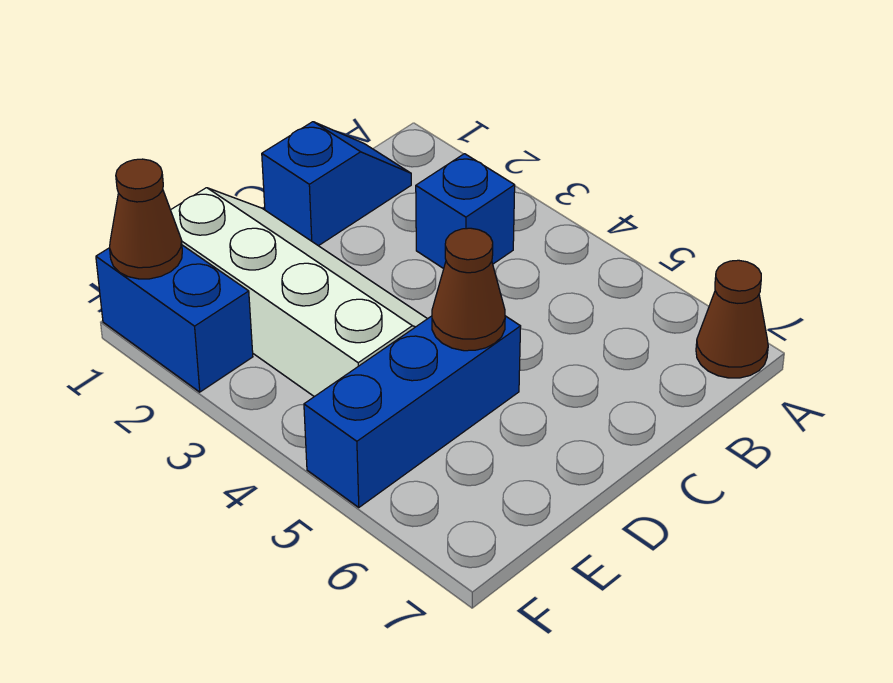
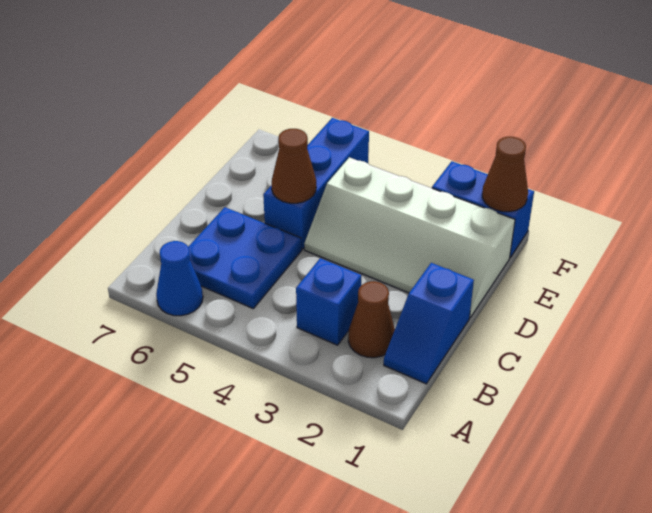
none -> blue 1x1 cone [156,241,203,316]
brown 1x1 cone [696,260,768,378] -> brown 1x1 cone moved to [348,281,395,358]
none -> blue 2x2 plate [188,207,302,308]

